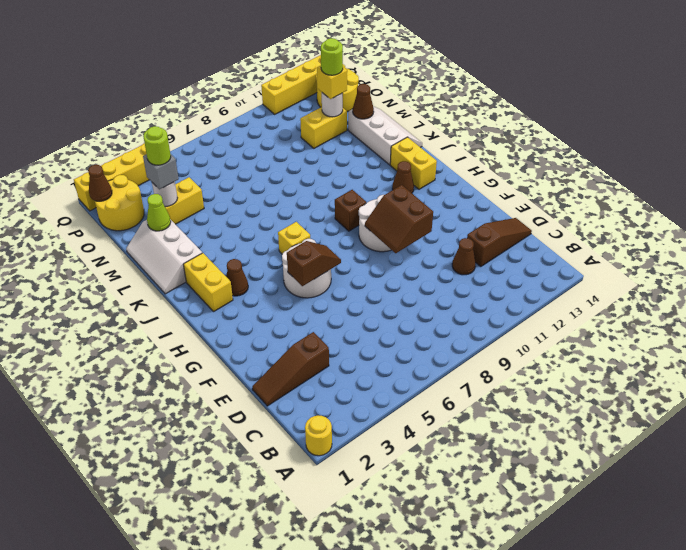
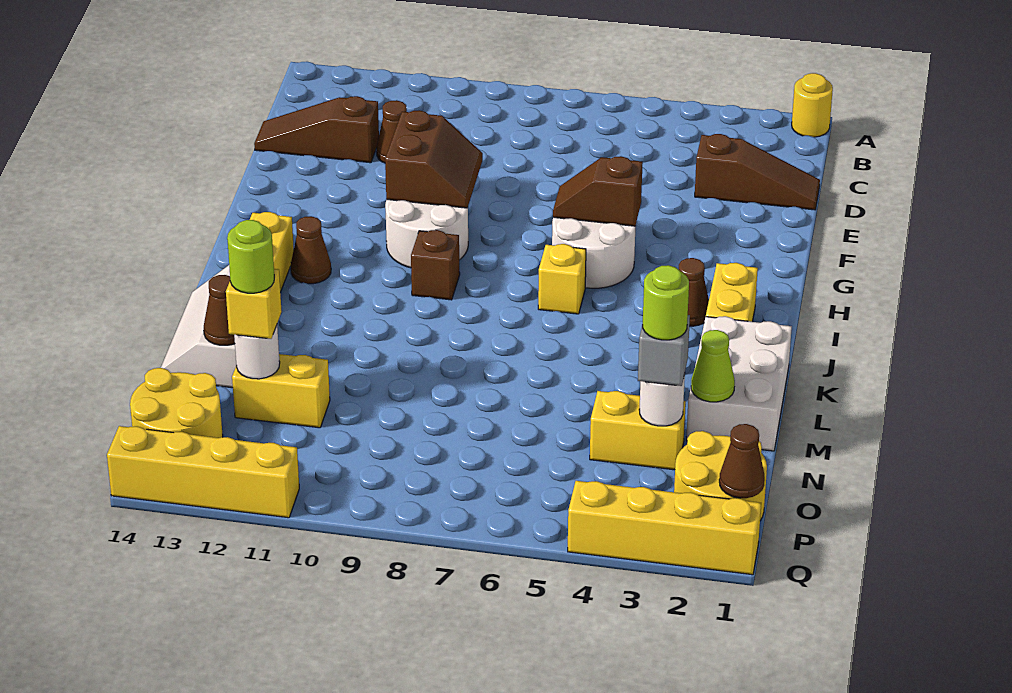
white 2x3 slope [126,219,202,294] -> white 2x3 brick [686,316,792,451]

